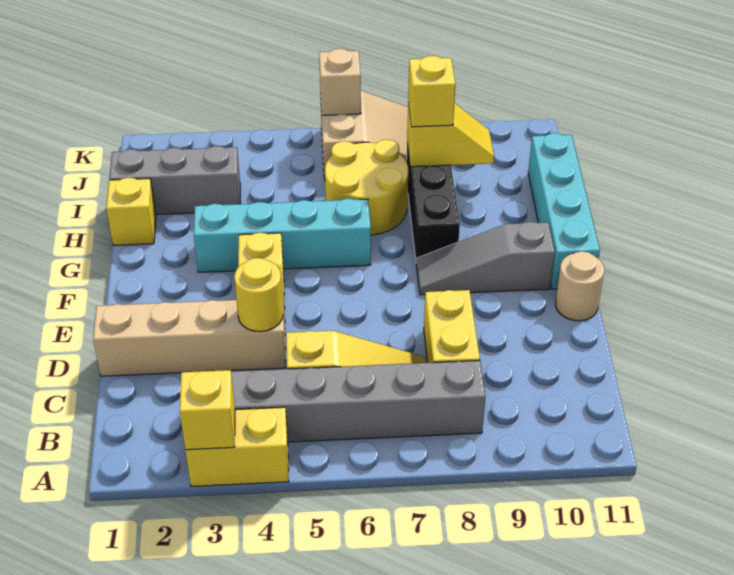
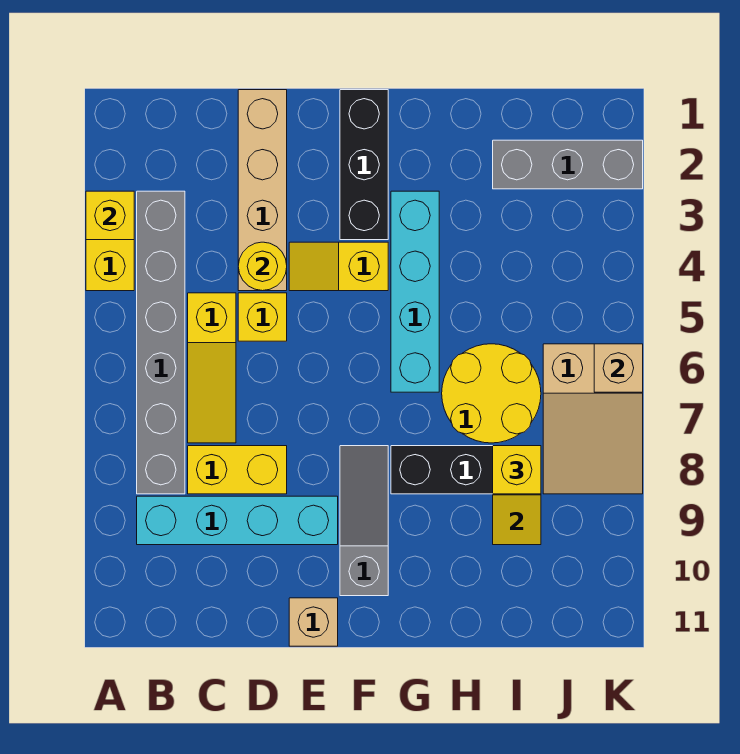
tan 1x1 round brick [556,251,604,321] -> tan 1x1 brick [289,598,338,646]
none -> black 1x3 brick [340,90,388,240]
cyan 1x4 brick [528,133,600,289] -> cyan 1x4 brick moved to [137,496,338,545]
yellow 1x1 brick [106,178,156,245] -> yellow 1x1 brick moved to [238,293,287,341]
grey 1x3 brick [109,146,240,214] -> grey 1x3 brick turned to [493,140,643,189]

